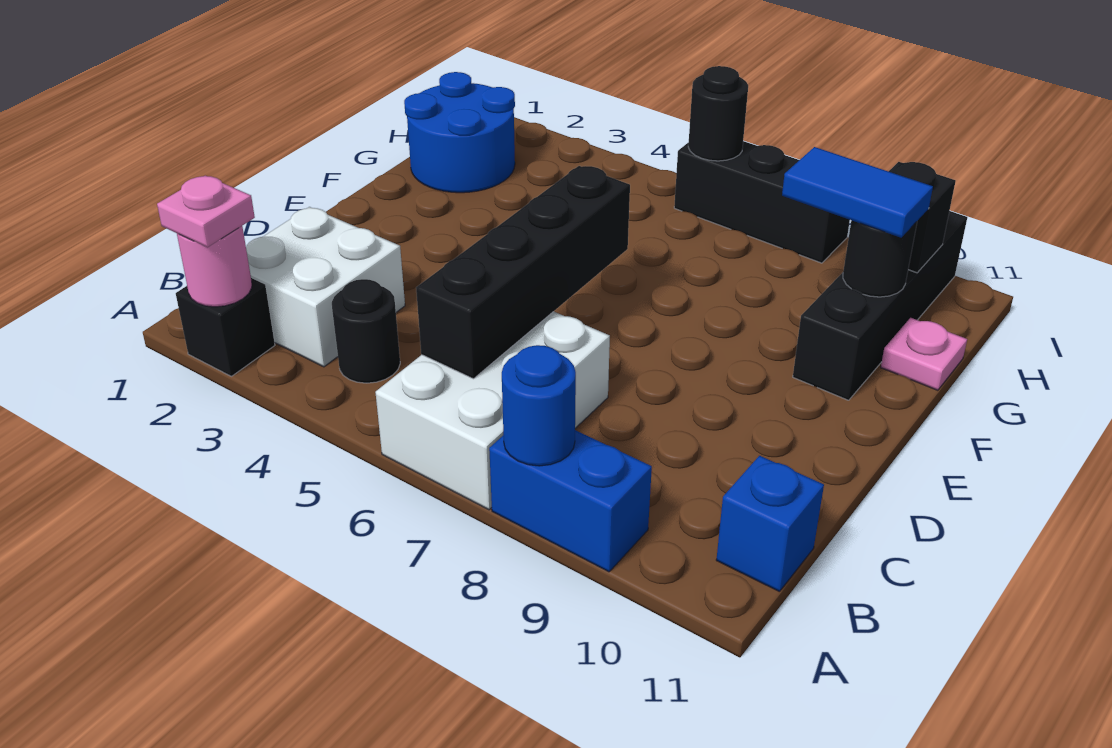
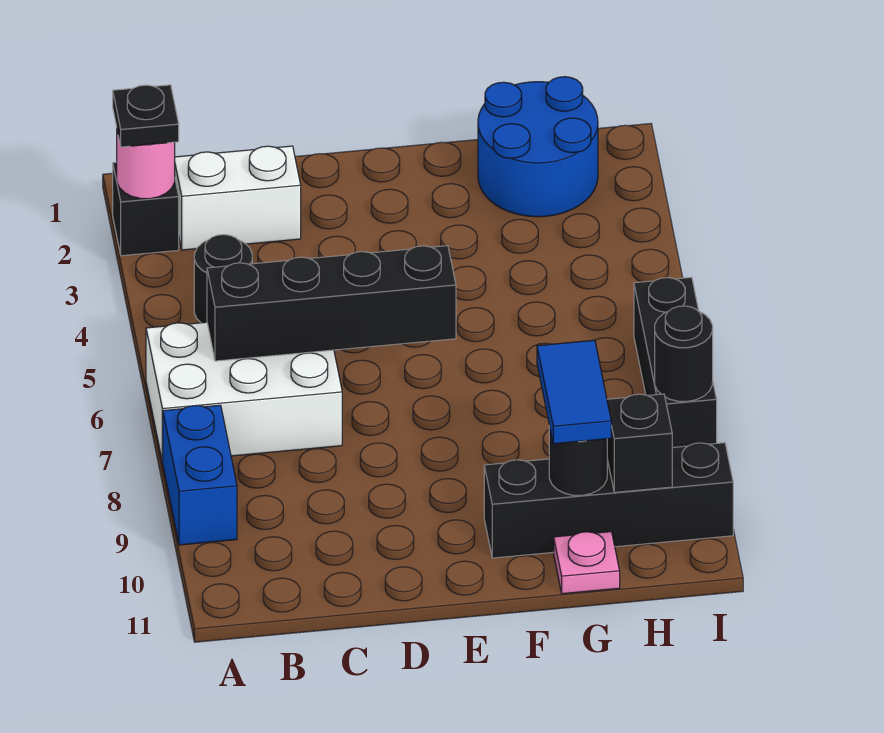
pink 1x1 plate [157,176,255,247] -> black 1x1 plate [113,85,179,147]
blue 1x1 round brick [502,345,576,466] -> none
white 2x2 brick [246,207,405,367] -> white 1x2 brick [175,146,301,250]
blue 1x1 brick [716,456,824,592] -> none
black 1x1 round brick [688,66,748,161] -> black 1x1 round brick moved to [655,306,713,401]

